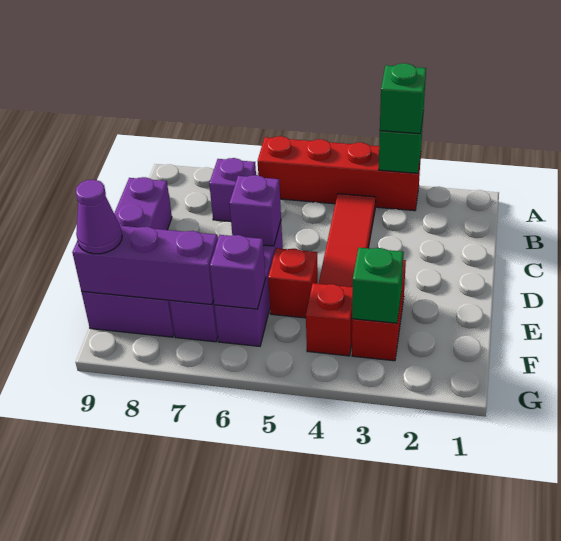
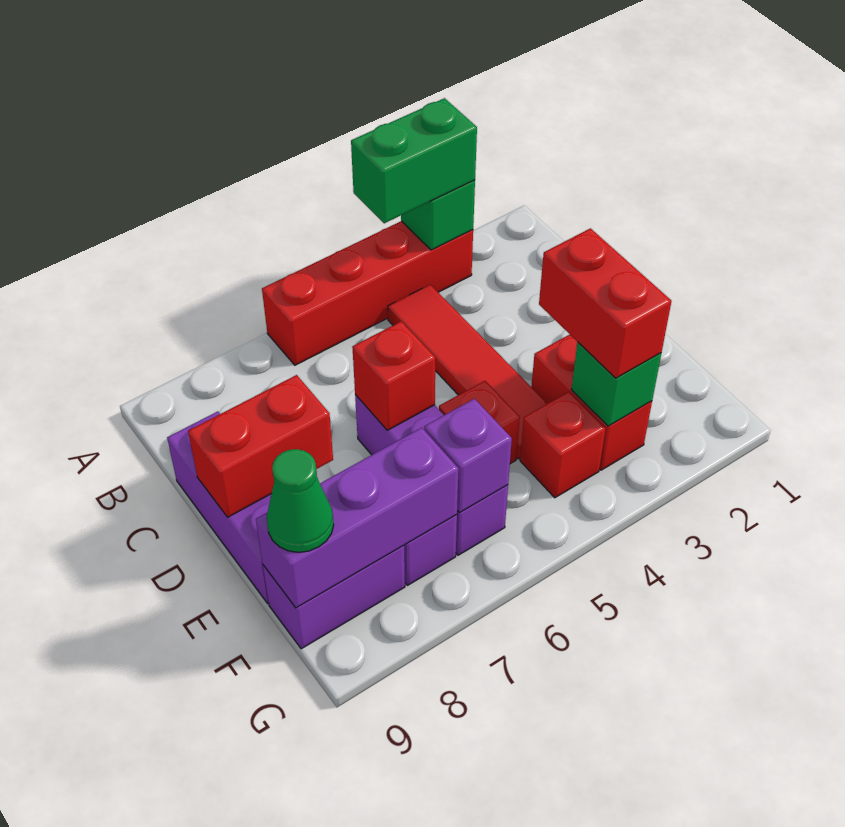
green 1x1 brick [380,63,426,134] -> green 1x2 brick [351,98,477,223]
purple 1x1 brick [209,158,256,221] -> none
purple 1x1 brick [229,175,281,246] -> red 1x1 brick [352,321,435,430]
none -> red 1x2 brick [188,375,333,517]
none -> red 1x2 brick [539,228,671,378]
purple 1x1 cone [76,180,122,254] -> green 1x1 cone [267,449,334,552]

